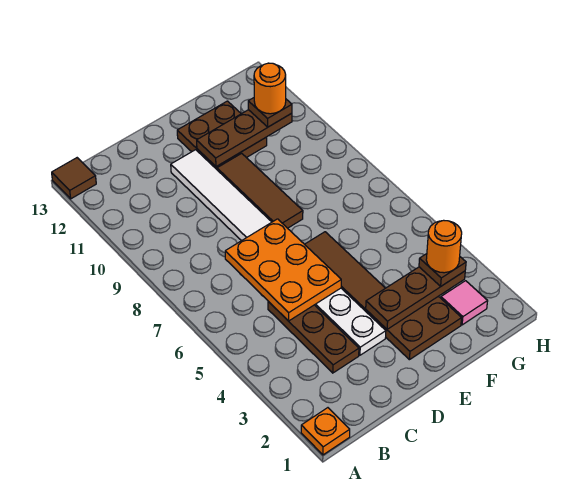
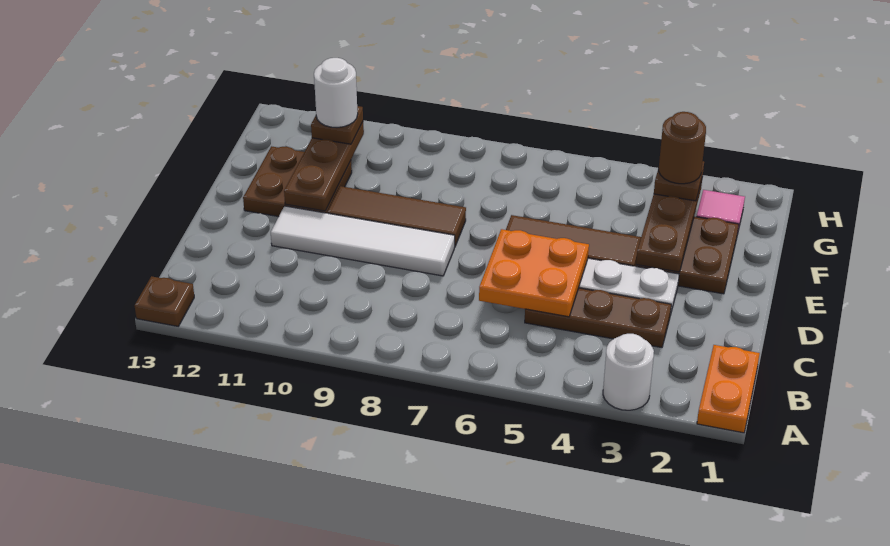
orange 1x1 plate [301,408,350,455] -> orange 1x2 plate [697,345,760,433]
none -> white 1x1 round brick [603,334,654,410]
brown 1x1 tile [52,158,96,199] -> brown 1x1 plate [134,276,194,326]
orange 2x3 plate [225,219,341,321] -> orange 2x2 plate [479,229,589,317]
orange 1x1 round brick [426,220,462,273] -> brown 1x1 round brick [659,112,706,184]
orange 1x1 round brick [254,63,286,114] -> white 1x1 round brick [314,58,358,127]

